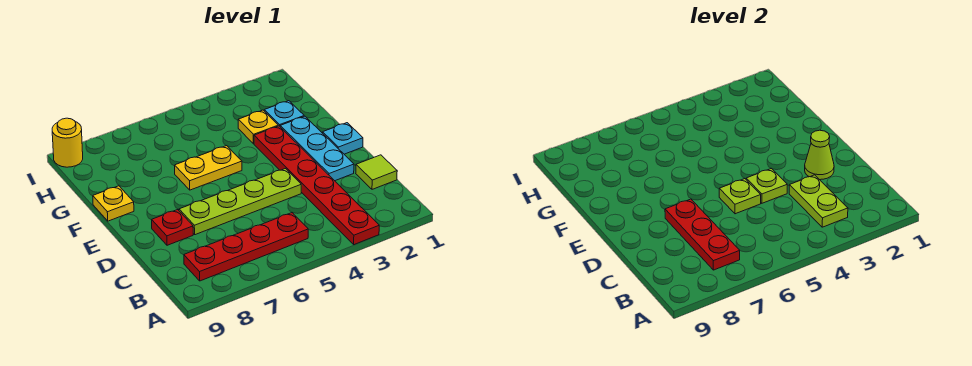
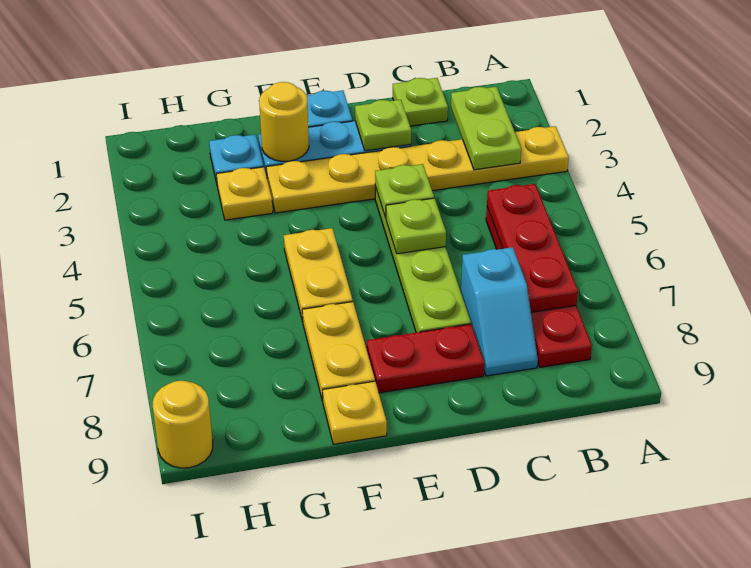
red 1x6 plate [254,126,379,245] -> yellow 1x6 plate [266,126,569,213]
lime 1x2 plate [789,175,848,227] -> lime 1x2 plate turned to [451,87,521,170]
red 1x3 plate [665,199,740,270] -> red 1x3 plate turned to [487,184,578,312]
lime 1x1 tile [356,155,397,189] -> lime 1x1 plate [393,78,448,126]
none -> cyan 1x2 slope [461,247,538,376]
lime 1x1 cone [805,130,834,180] -> lime 1x1 plate [355,100,411,151]
red 1x1 plate [152,210,193,245] -> red 1x2 plate [367,324,484,393]
none -> yellow 1x1 round brick [259,82,309,161]
none -> yellow 1x2 plate [302,302,375,402]

